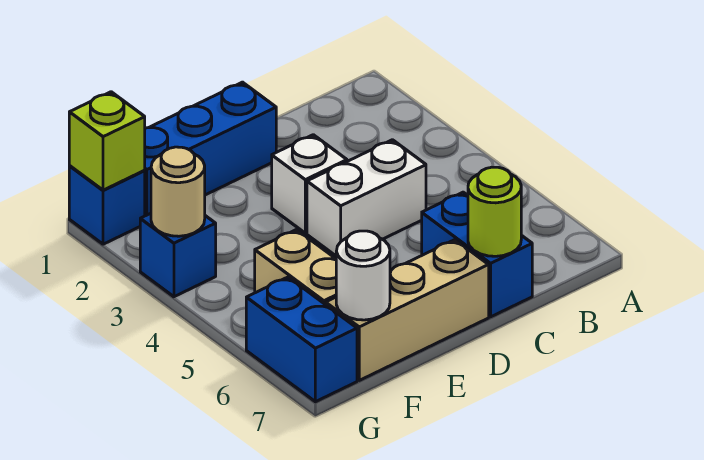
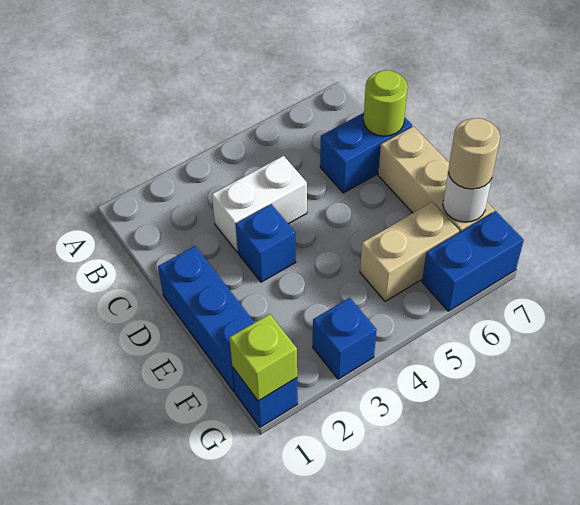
white 1x2 brick [307,140,426,256] -> white 1x2 brick turned to [212,156,307,252]
white 1x1 brick [272,135,347,233] -> blue 1x1 brick [236,204,296,282]
tan 1x1 round brick [151,147,205,236] -> tan 1x1 round brick moved to [448,118,500,189]

